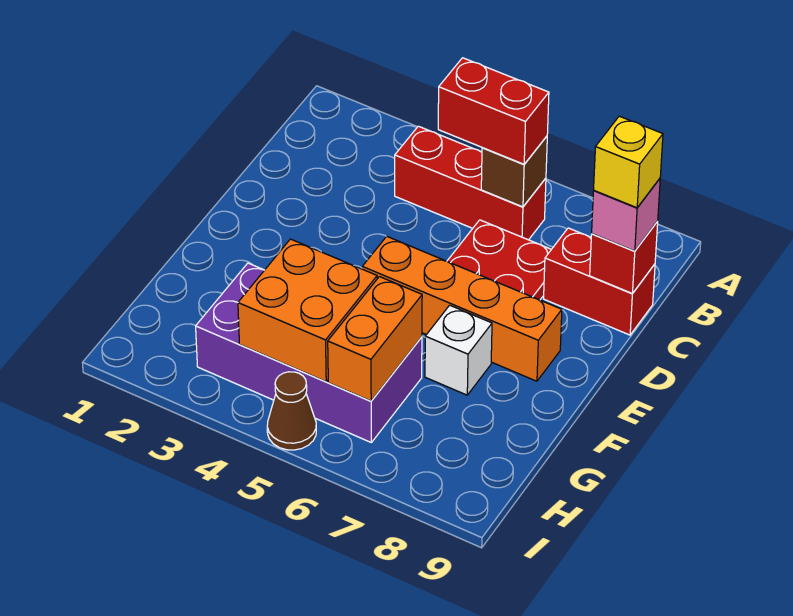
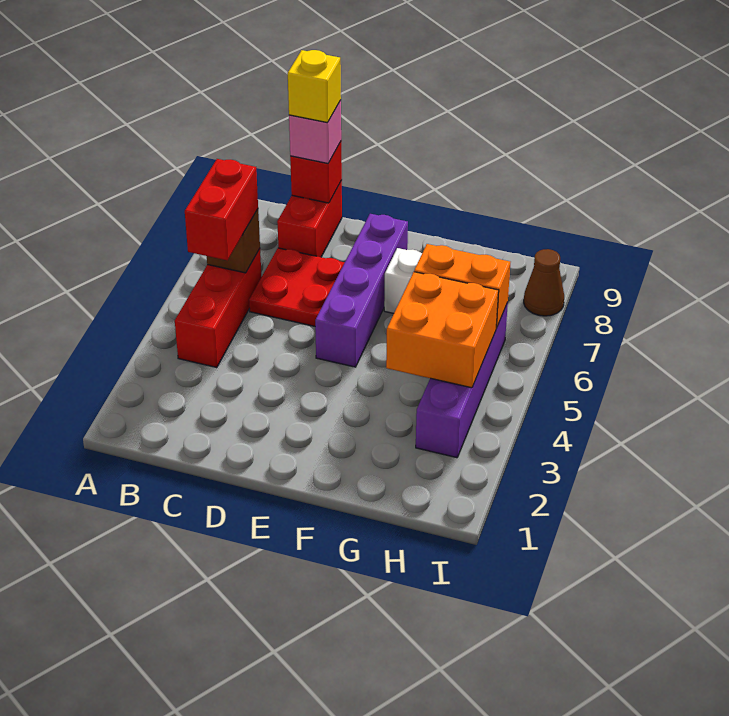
orange 1x4 brick [362,236,562,381] -> purple 1x4 brick [315,214,408,367]
purple 2x4 brick [196,263,422,442] -> purple 1x4 brick [416,303,508,458]
brown 1x1 cone [267,372,316,450] -> brown 1x1 cone moved to [524,249,564,316]

